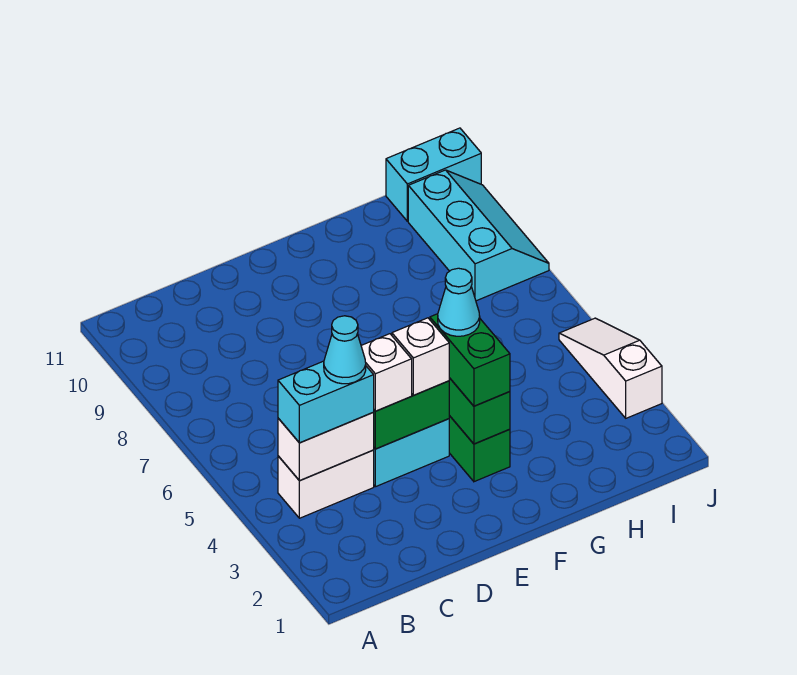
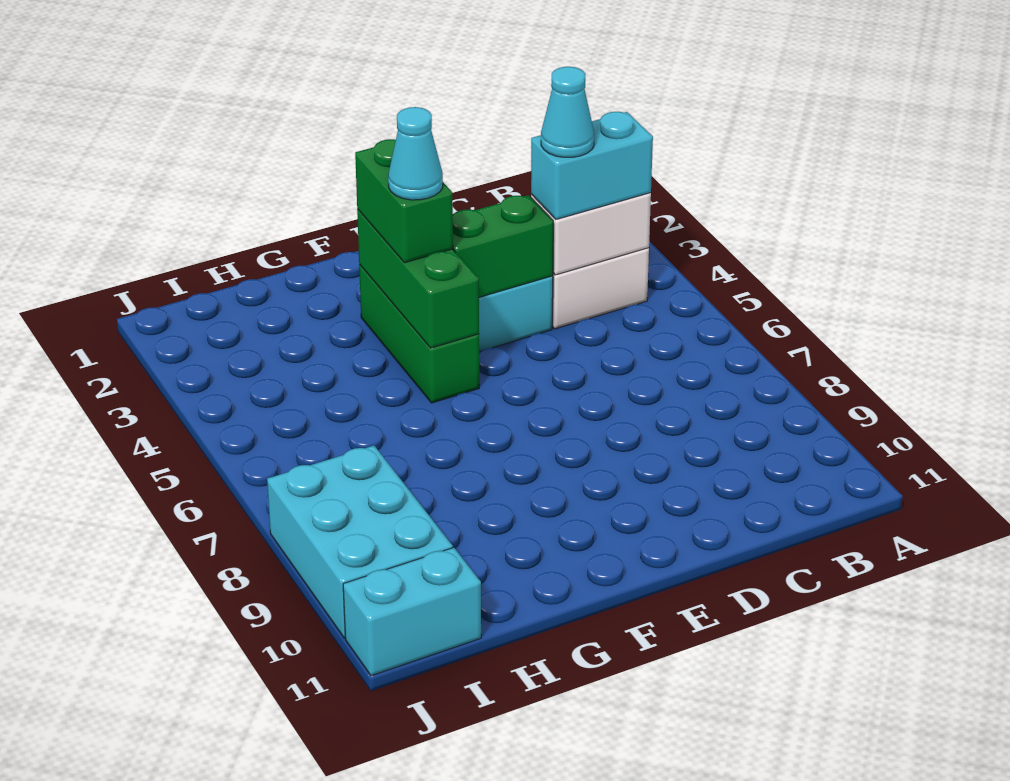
white 1x1 brick [361,334,412,411] -> none
white 1x1 brick [392,318,449,395] -> none
cyan 2x3 slope [408,170,549,301] -> cyan 2x3 brick [267,446,453,638]
white 1x3 slope [559,318,662,418] -> none

